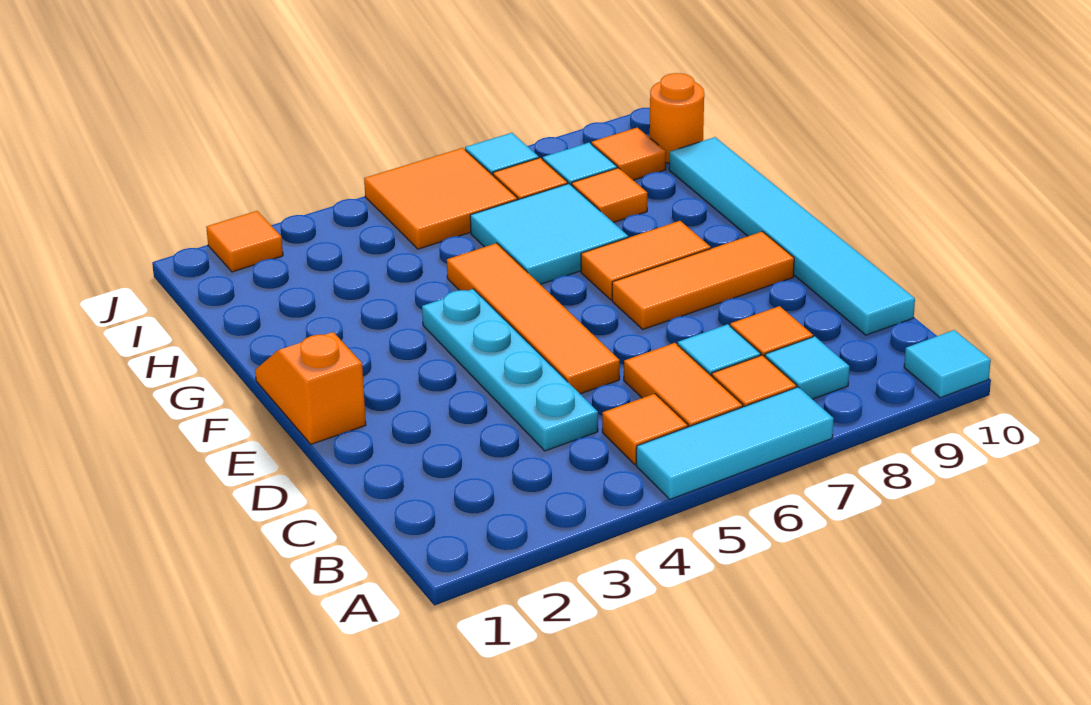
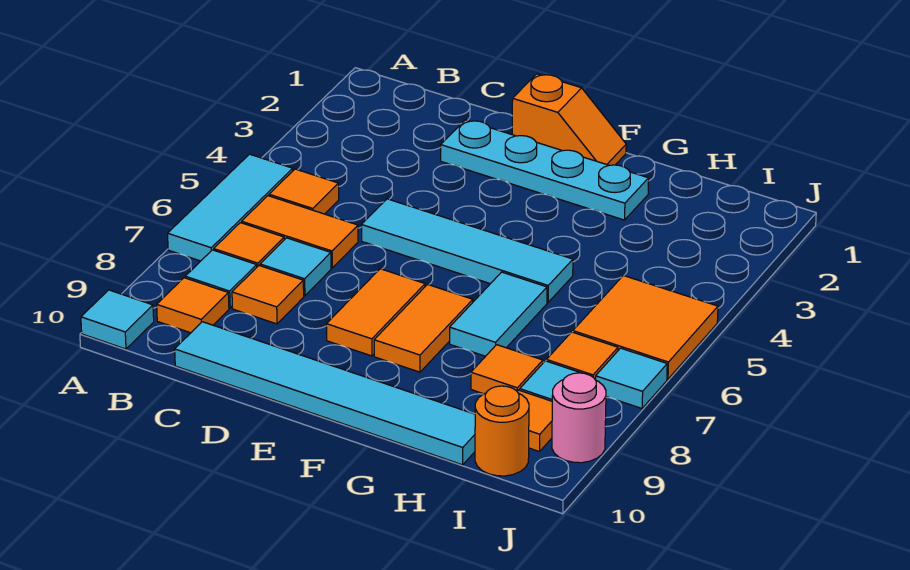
cyan 1x4 plate [422,289,598,451] -> cyan 1x4 plate moved to [441,120,649,220]
orange 1x4 tile [447,243,620,394] -> cyan 1x4 tile [362,199,573,303]
orange 1x3 tile [612,232,794,329] -> orange 1x2 tile [326,269,425,356]
cyan 2x2 tile [470,184,628,284] -> cyan 1x2 tile [450,272,547,356]
orange 1x1 tile [206,211,283,272] -> orange 1x1 tile moved to [157,278,229,333]
none -> pink 1x1 round brick [552,373,606,463]

